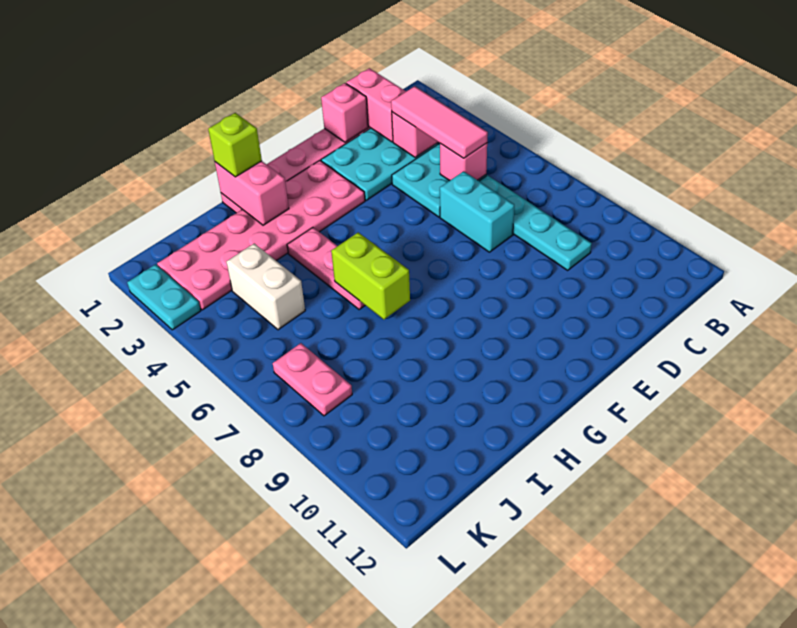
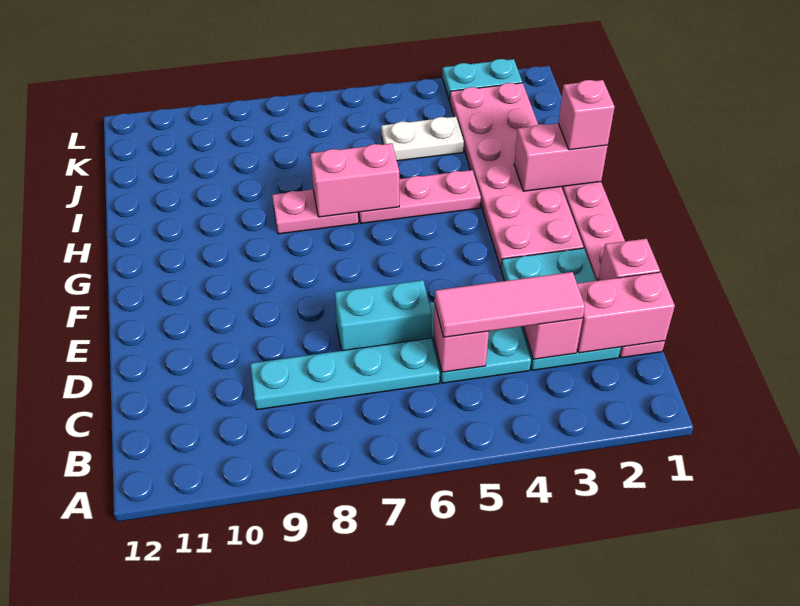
lime 1x1 brick [208,113,262,177] -> pink 1x1 brick [558,80,615,150]
lime 1x2 brick [331,232,410,319] -> pink 1x2 brick [310,143,399,217]
white 1x2 brick [226,244,305,330] -> white 1x2 plate [381,117,464,161]
pink 1x2 plate [273,343,352,416] -> pink 1x2 plate moved to [272,190,358,234]

